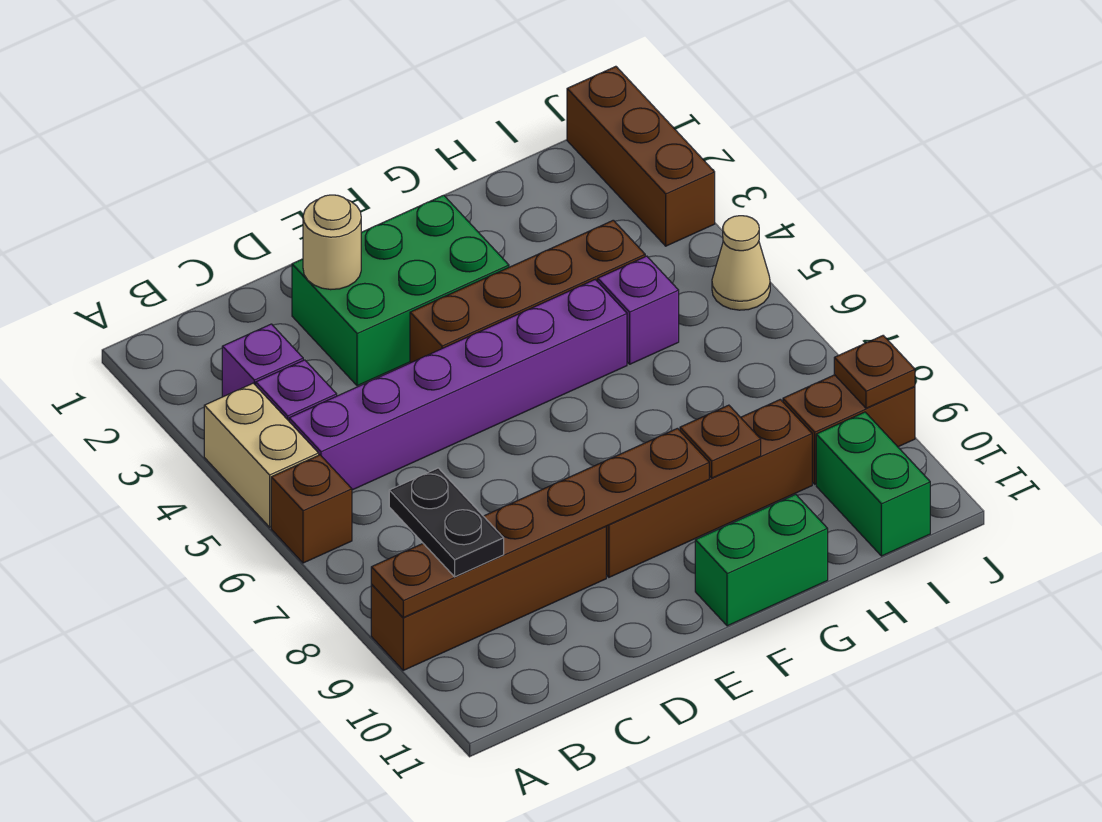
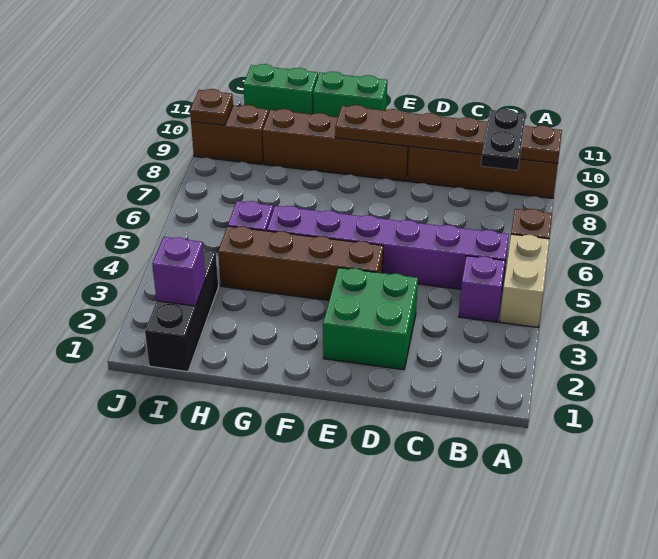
purple 1x1 brick [222,324,303,397] -> purple 1x1 brick moved to [152,237,206,306]
green 2x3 brick [292,195,509,386] -> green 2x2 brick [323,268,418,370]
tan 1x1 round brick [303,195,361,290] -> none
brown 1x1 plate [680,405,761,478] -> none
none -> black 1x3 brick [145,251,218,372]
green 1x2 brick [816,412,930,556] -> green 1x2 brick turned to [243,64,318,114]
brown 1x3 brick [567,66,715,246] -> none
tan 1x1 cone [712,216,770,310] -> none

